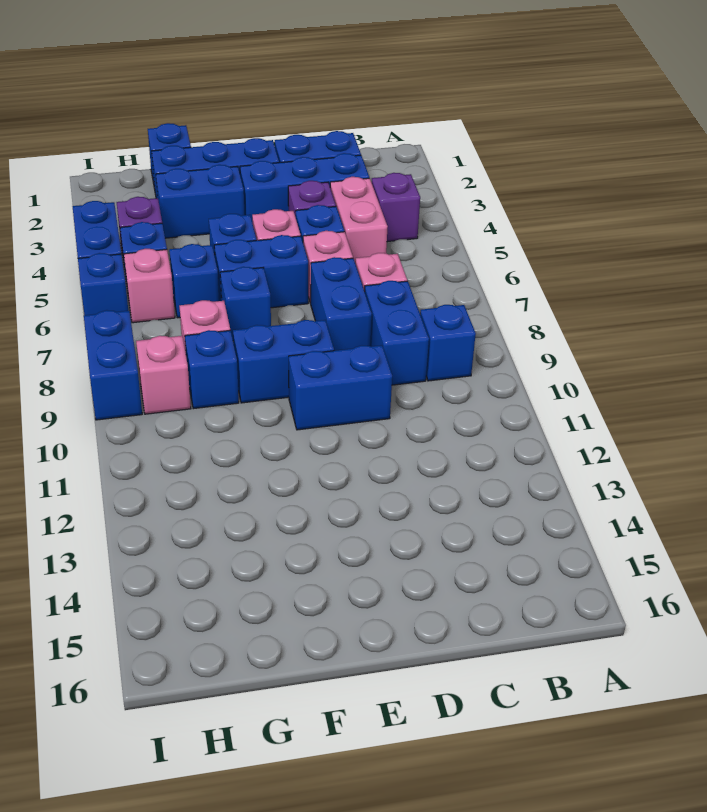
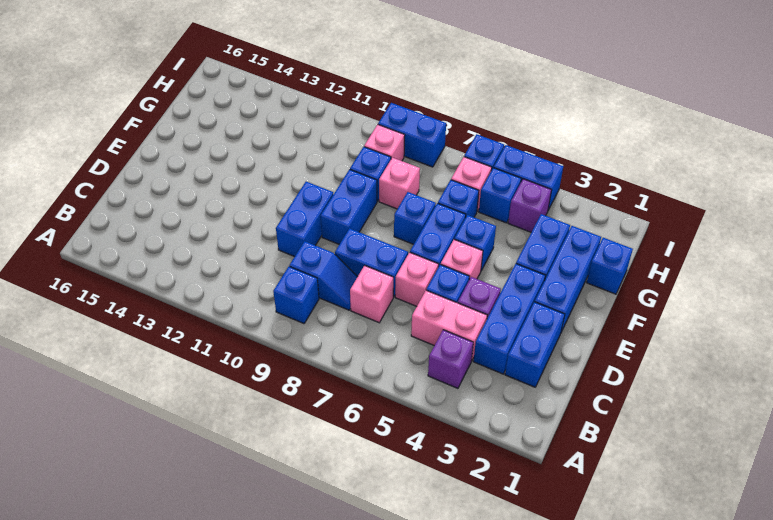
blue 1x2 brick [365,281,429,385] -> blue 1x2 slope [289,241,357,310]

